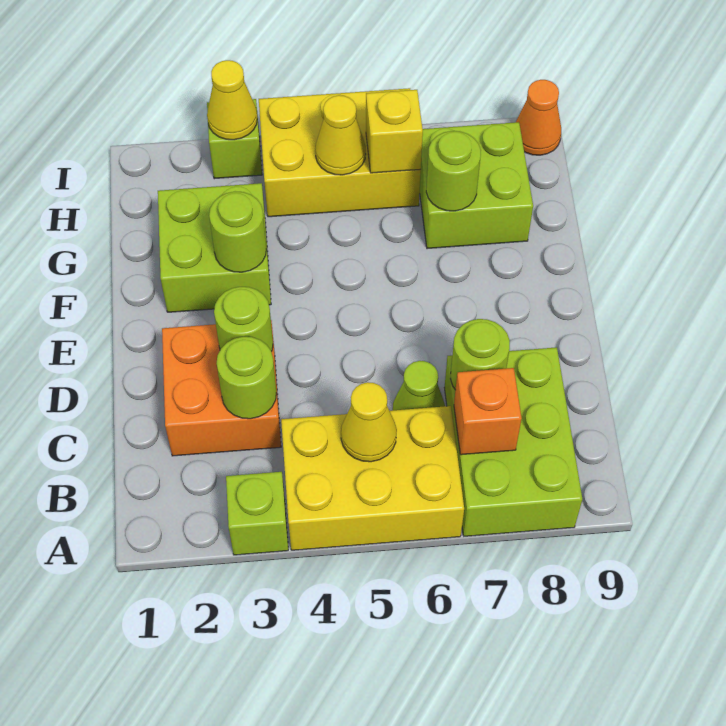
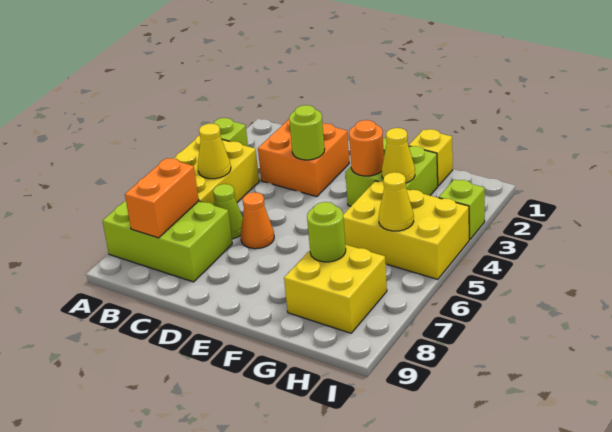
orange 1x1 brick [454,368,522,455] -> orange 1x2 brick [125,158,199,238]
lime 1x1 round brick [217,337,276,419] -> none
lime 1x1 round brick [450,319,510,390] -> none
lime 1x1 round brick [209,192,266,272] -> orange 1x1 round brick [349,120,384,176]
lime 2x2 brick [420,122,533,249] -> yellow 2x2 brick [284,245,387,333]
yellow 2x3 brick [259,88,421,217] -> yellow 2x3 brick turned to [343,181,469,279]
yellow 1x1 brick [366,90,423,173] -> yellow 1x1 brick moved to [409,129,453,186]
yellow 1x1 cone [207,60,257,140] -> yellow 1x1 cone moved to [382,128,415,183]
orange 1x1 cone [516,80,561,155] -> orange 1x1 cone moved to [241,192,274,249]

